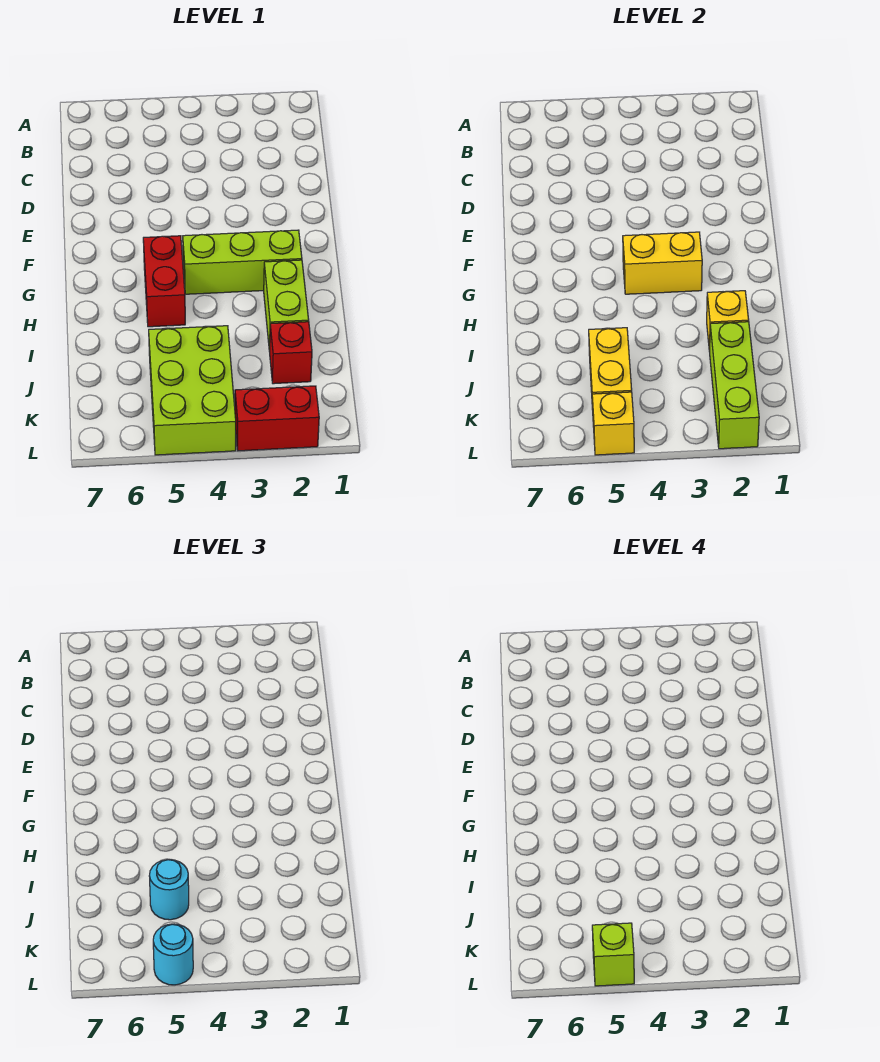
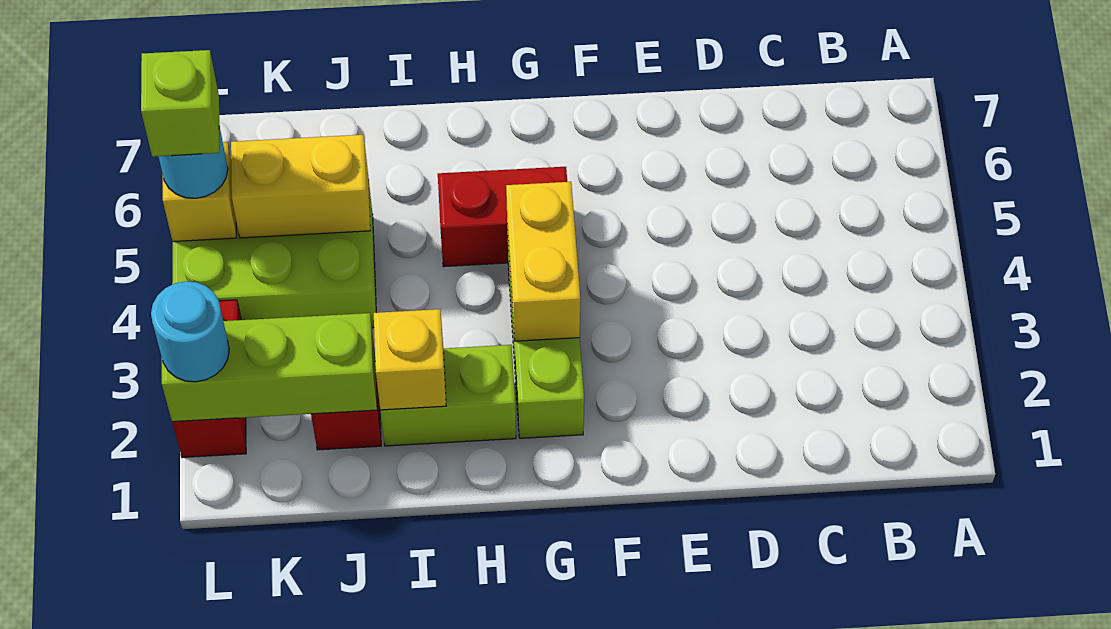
cyan 1x1 round brick [149,860,189,920] -> cyan 1x1 round brick moved to [151,281,229,382]

